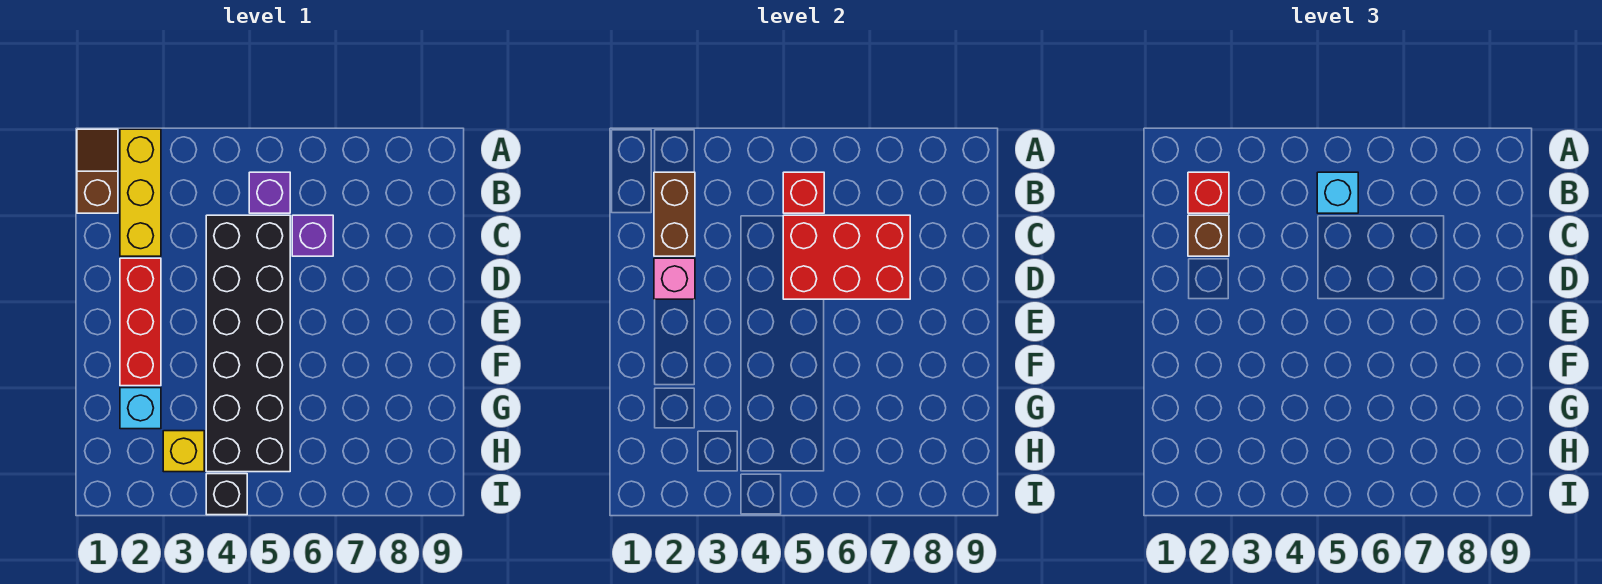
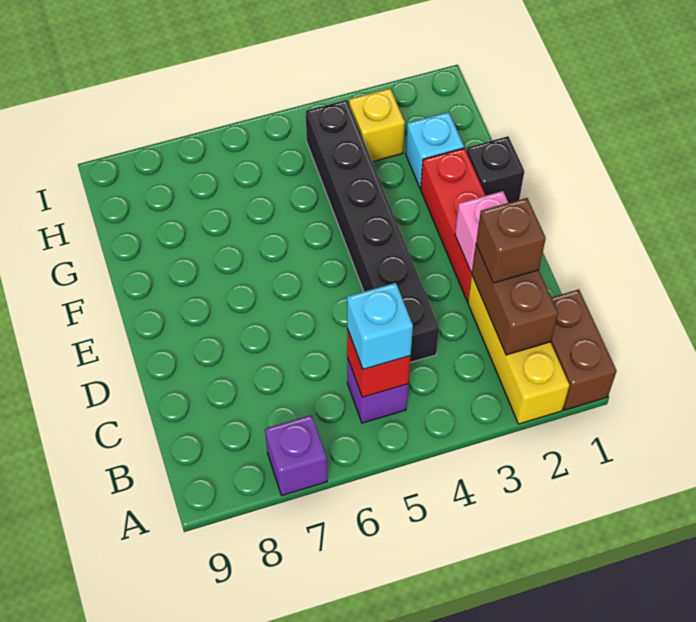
brown 1x2 slope [77,129,118,213] -> brown 1x2 brick [551,290,617,410]
red 1x1 brick [1188,172,1229,213] -> none
black 2x6 brick [206,215,290,472] -> black 1x6 brick [306,100,439,362]
red 2x3 brick [783,215,910,299] -> none
purple 1x1 brick [292,215,333,256] -> purple 1x1 brick moved to [265,415,327,495]
black 1x1 brick [206,474,247,515] -> black 1x1 brick moved to [466,136,524,203]

